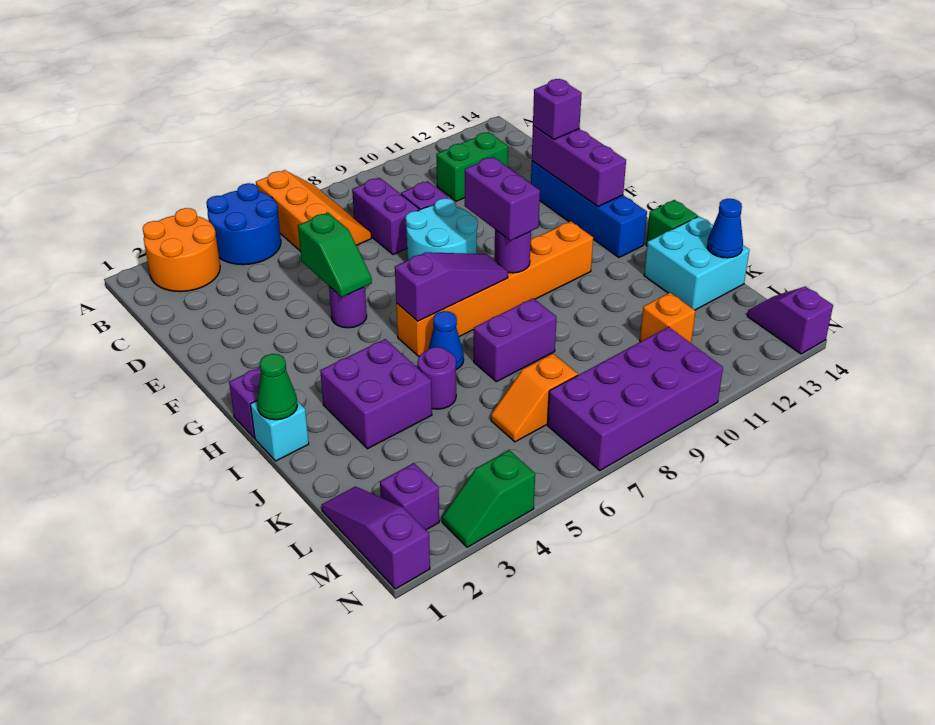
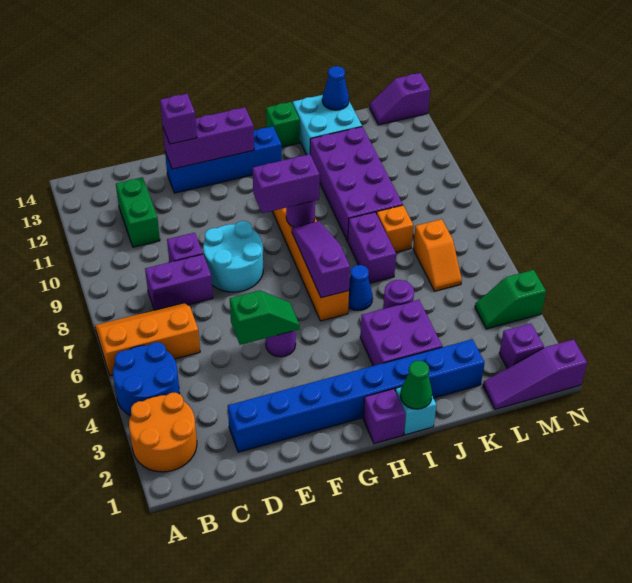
none -> blue 1x8 brick [228,339,485,452]
orange 1x1 brick [640,293,696,343] -> orange 1x1 brick moved to [377,205,414,252]
purple 2x4 brick [548,327,723,470] -> purple 2x4 brick moved to [310,127,403,241]
green 1x2 slope [442,450,535,547] -> green 1x2 slope turned to [475,270,546,329]

